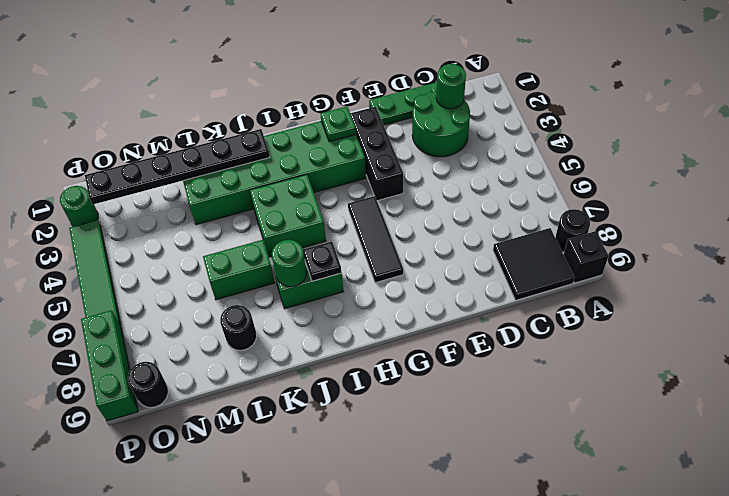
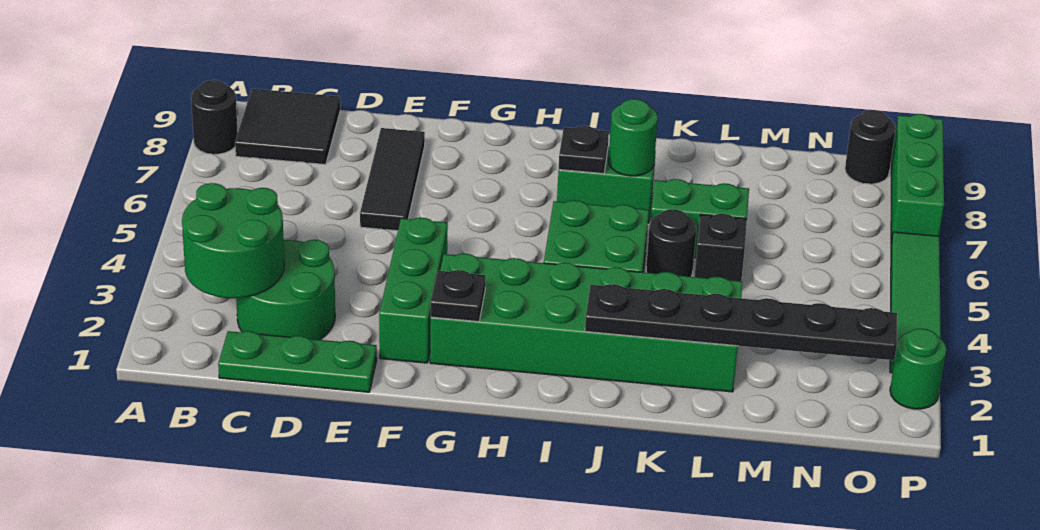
black 1x1 brick [564,231,609,283] -> black 1x1 brick moved to [695,214,747,281]
green 1x1 round brick [436,64,466,109] -> green 2x2 round brick [182,183,284,298]
black 1x3 brick [350,107,403,201] -> green 1x3 brick [379,218,448,363]
green 1x1 plate [321,107,356,142] -> black 1x1 plate [431,270,486,322]
black 1x3 tile [348,196,403,283] -> black 1x3 tile moved to [360,128,425,231]
black 1x1 round brick [220,305,257,350] -> black 1x1 round brick moved to [646,209,696,277]

